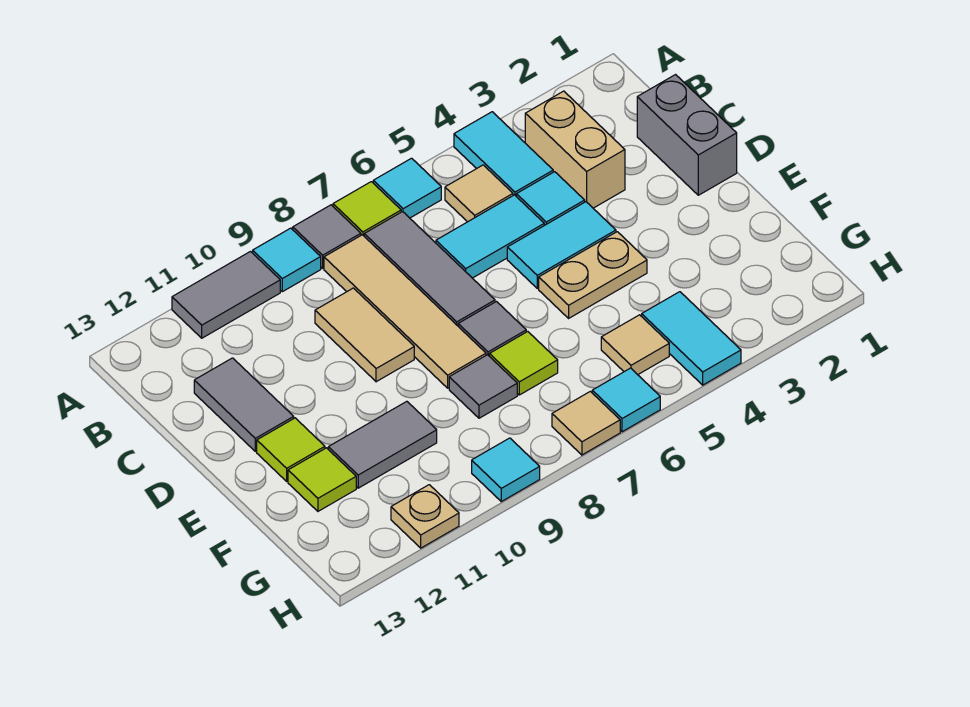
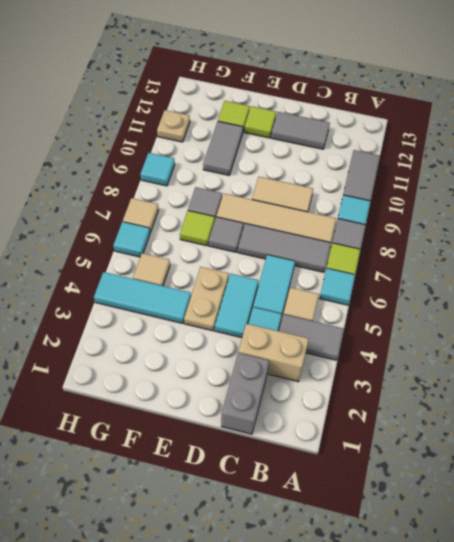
cyan 1x2 tile [454,112,553,196] -> grey 1x2 tile [279,314,344,360]
grey 1x2 brick [637,75,737,195] -> grey 1x2 brick turned to [221,353,269,434]
cyan 1x2 tile [642,292,741,385] -> cyan 1x3 tile [94,272,191,323]

